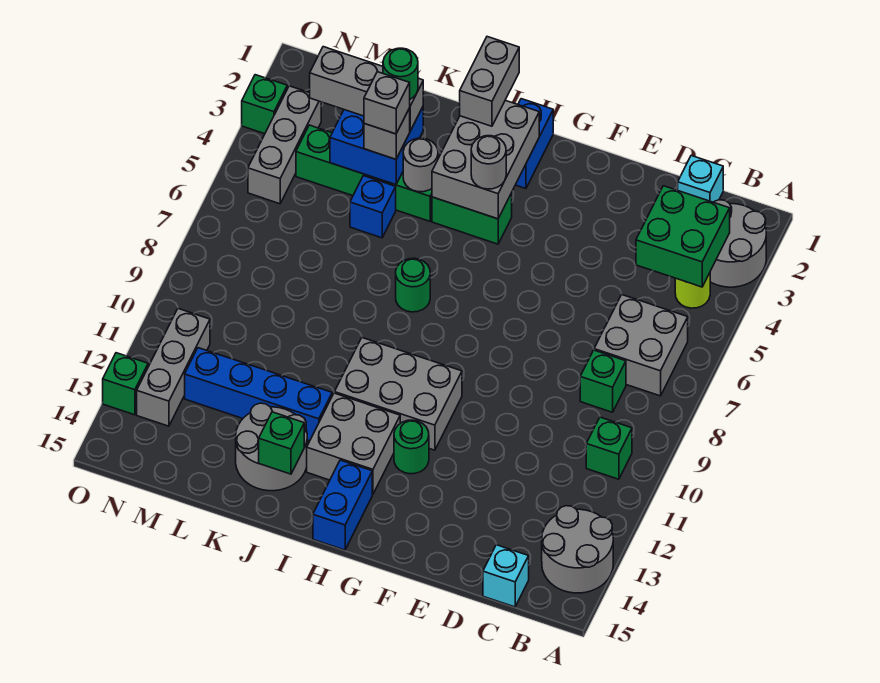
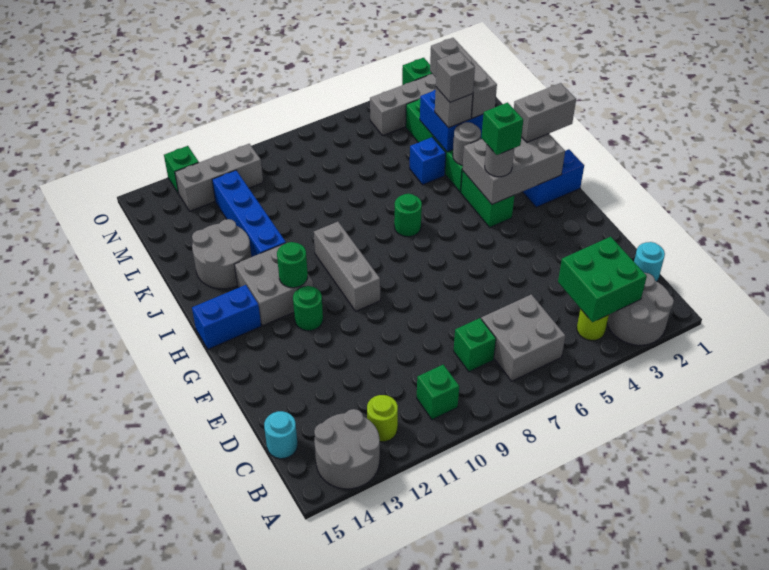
none -> lime 1x1 round brick [367,395,398,442]
cyan 1x1 brick [678,156,723,202] -> cyan 1x1 round brick [634,242,665,282]
cyan 1x1 brick [483,545,529,607] -> cyan 1x1 round brick [264,411,297,459]
grey 2x3 brick [334,338,462,450] -> grey 1x3 brick [314,222,380,311]
green 1x1 brick [259,412,304,474] -> green 1x1 brick moved to [481,103,523,155]
green 1x1 round brick [383,48,418,99] -> green 1x1 round brick moved to [277,242,308,288]

